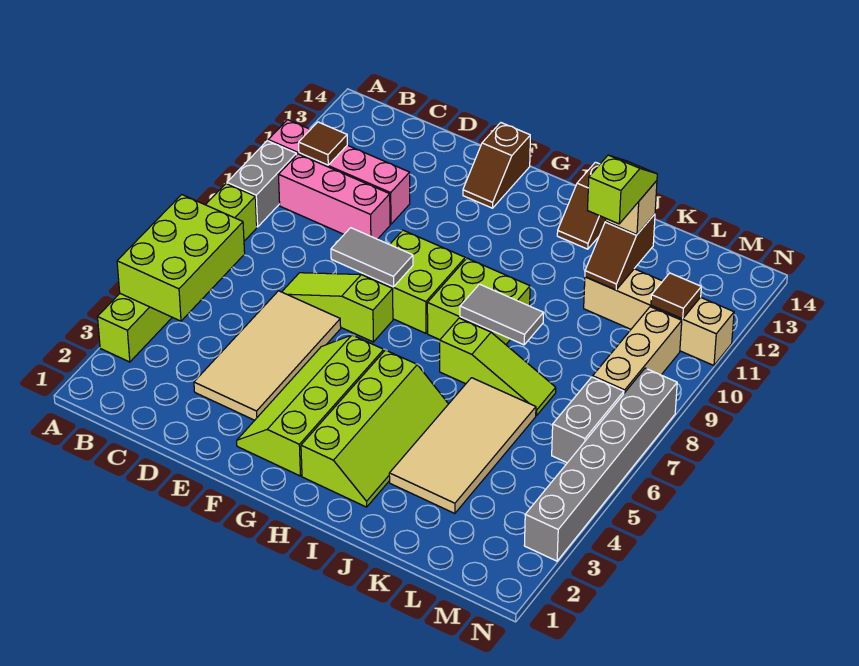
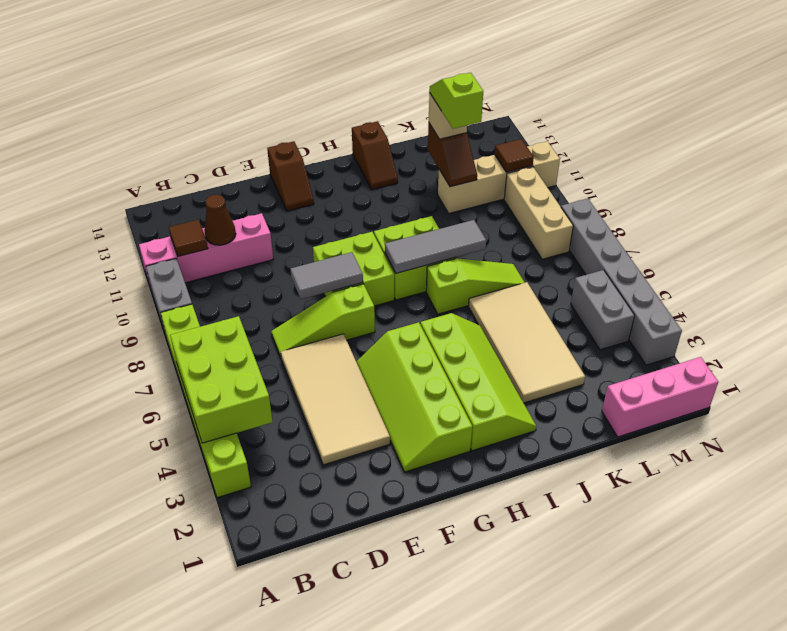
pink 1x3 brick [279,154,390,239] -> pink 1x3 brick moved to [602,357,718,437]
none -> brown 1x1 cone [204,195,236,245]
grey 1x2 tile [460,284,544,345] -> grey 1x3 tile [385,220,486,273]
grey 1x2 brick [552,377,624,463] -> grey 1x2 brick moved to [571,270,635,350]

